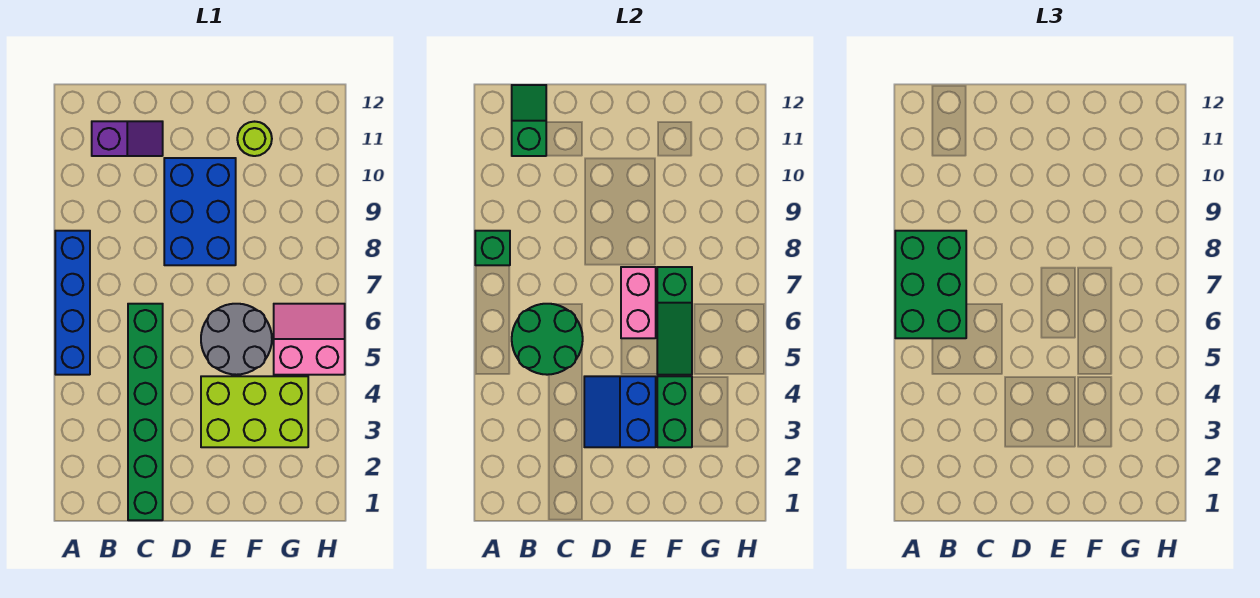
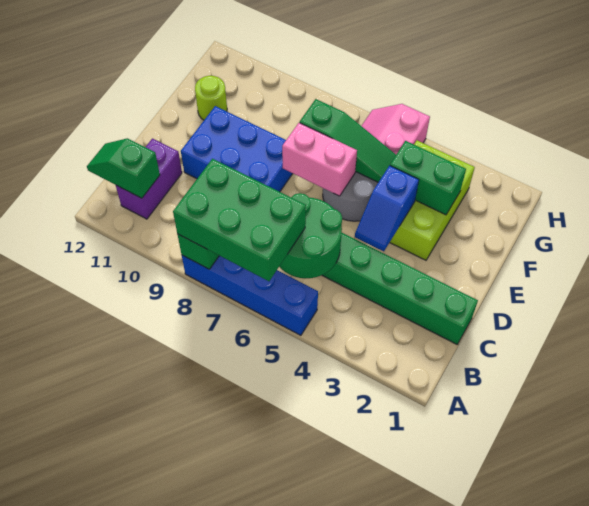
purple 1x2 slope [92,121,163,156] -> purple 1x2 brick [116,139,182,219]
blue 2x2 slope [584,376,656,447] -> blue 1x2 slope [355,166,419,251]

